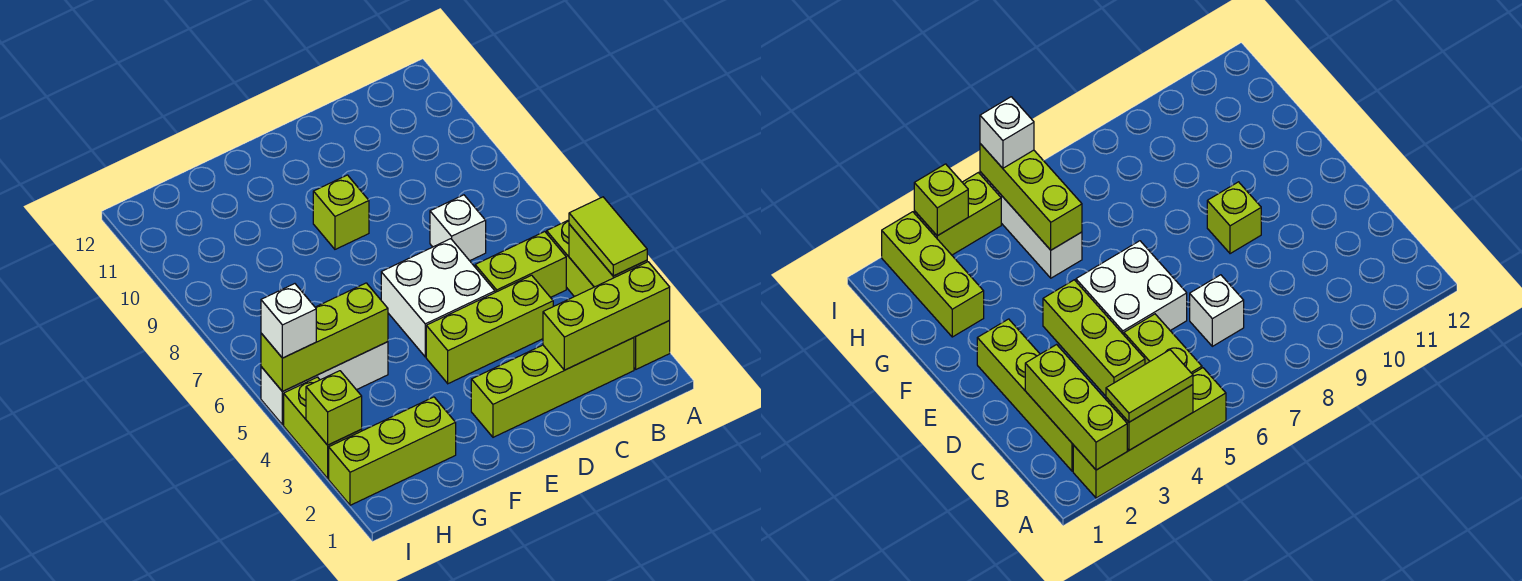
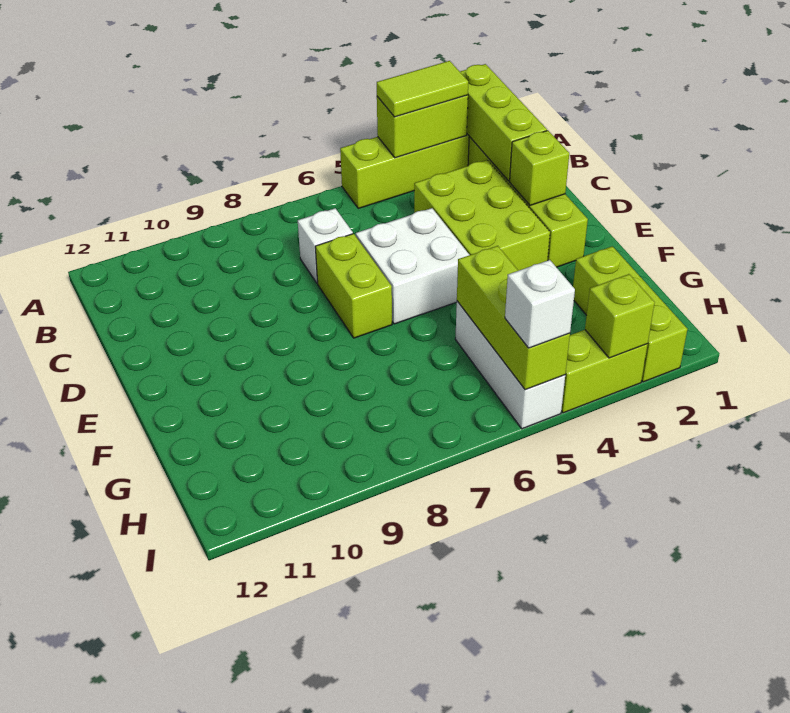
lime 1x2 brick [475,232,566,297] -> lime 1x2 brick moved to [315,234,392,338]
lime 1x3 brick [426,275,553,384] -> lime 2x3 brick [414,160,550,271]
lime 1x1 brick [313,175,369,249] -> lime 1x1 brick moved to [510,131,569,205]

